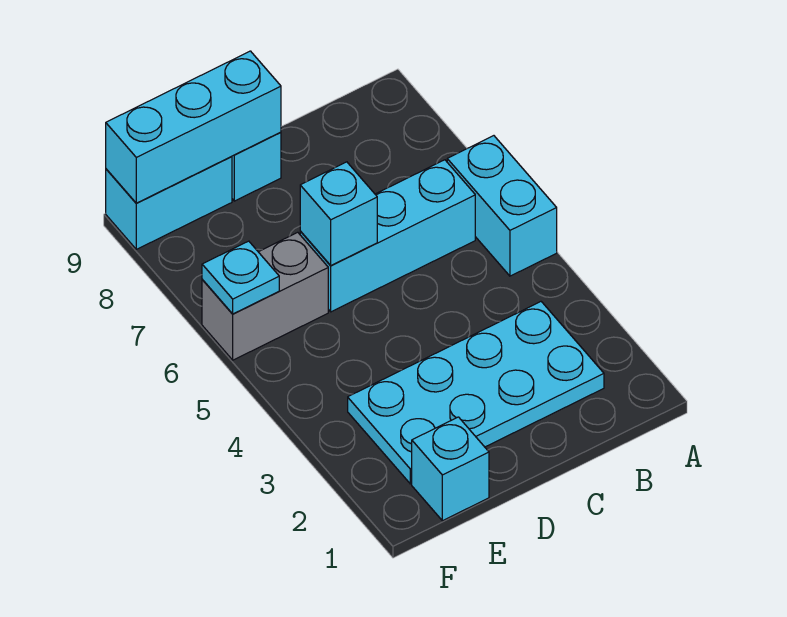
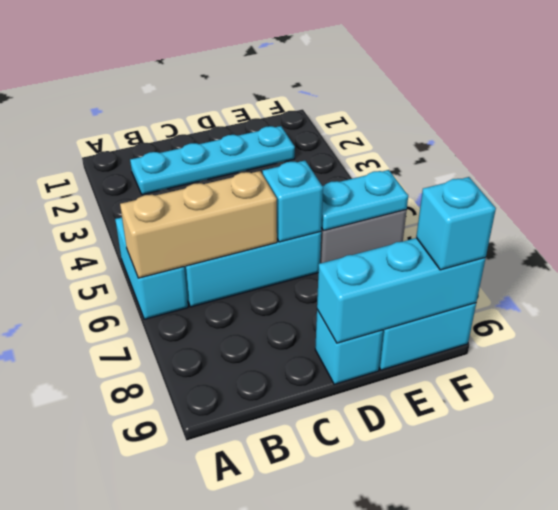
none -> tan 1x3 brick [120,171,277,278]
cyan 2x4 plate [348,302,604,484] -> cyan 1x4 plate [130,126,295,195]
cyan 1x1 brick [412,417,489,521] -> cyan 1x1 brick moved to [416,177,496,270]
cyan 1x1 plate [202,241,279,314] -> cyan 1x2 plate [321,170,408,231]

